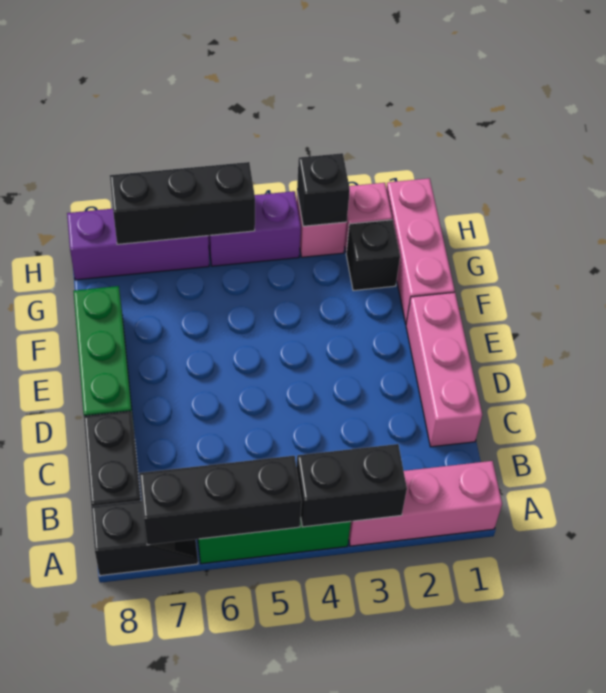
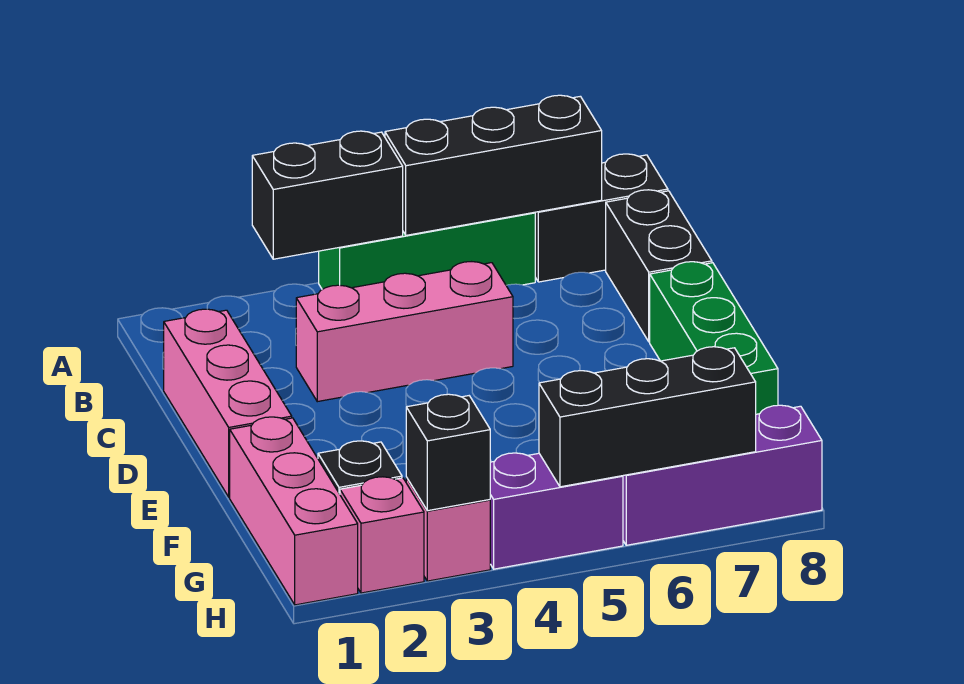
pink 1x3 brick [349,461,502,546] -> pink 1x3 brick moved to [296,262,513,402]
black 1x2 slope [91,501,198,575] -> black 1x2 brick [535,154,668,282]

